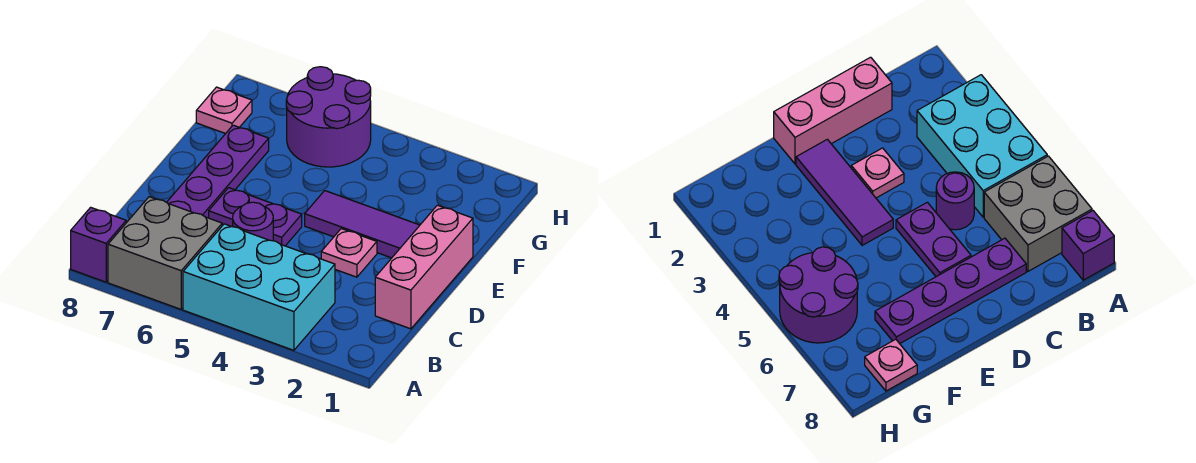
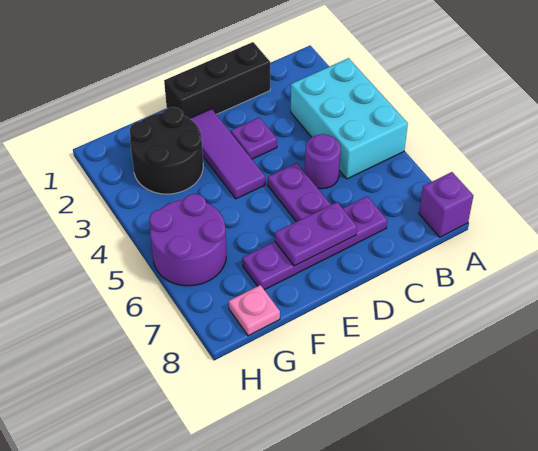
grey 2x2 brick [108,197,222,309] -> none
pink 1x3 brick [375,205,473,329] -> black 1x3 brick [164,42,270,119]
pink 1x1 plate [321,229,377,277] -> purple 1x1 plate [231,117,277,159]
none -> purple 1x2 plate [275,202,357,266]
none -> black 2x2 round brick [129,107,203,194]

